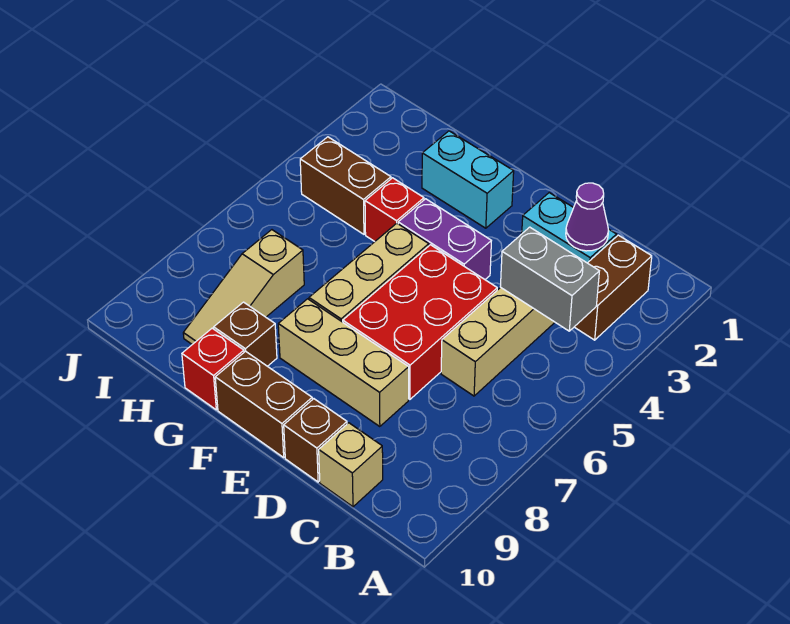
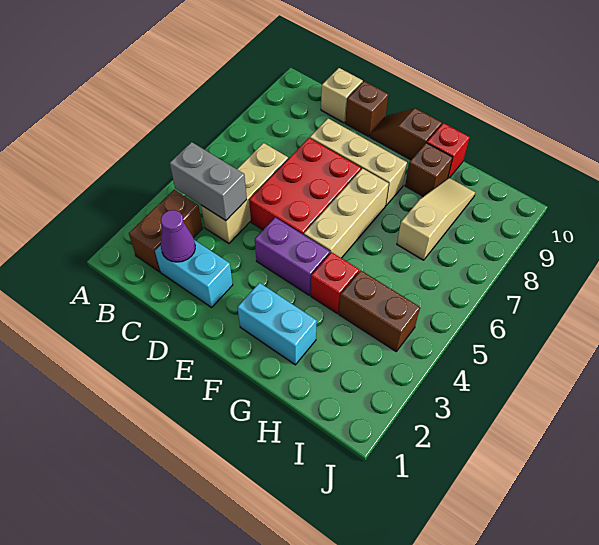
brown 1x2 brick [215,351,312,457] -> brown 1x2 slope [370,108,442,160]

